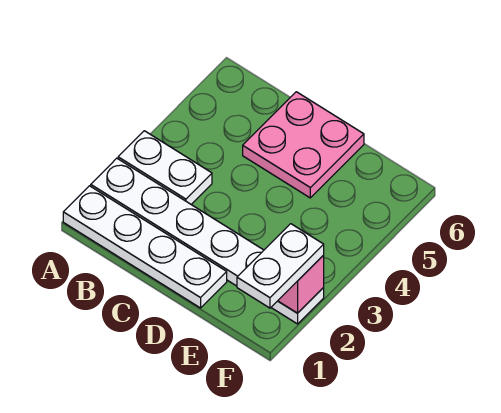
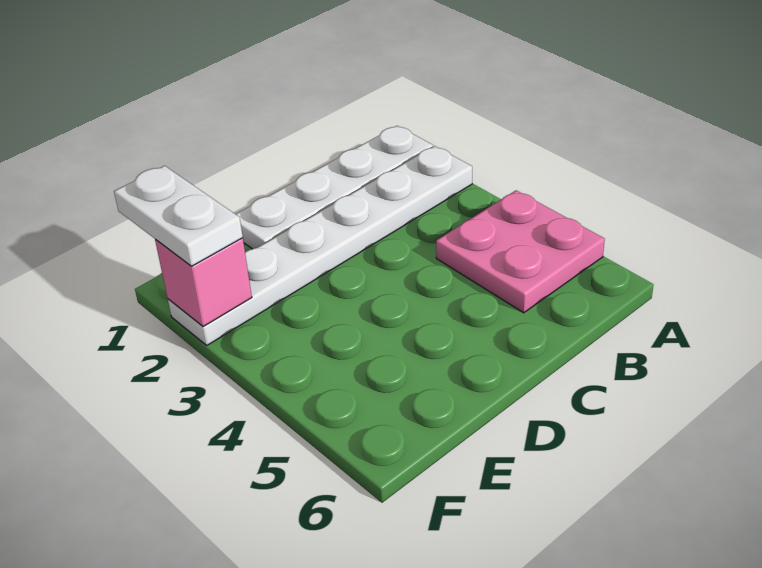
white 1x2 plate [118,131,212,204] -> none
pink 2x2 plate [243,92,364,198] -> pink 2x2 plate moved to [436,190,605,313]

